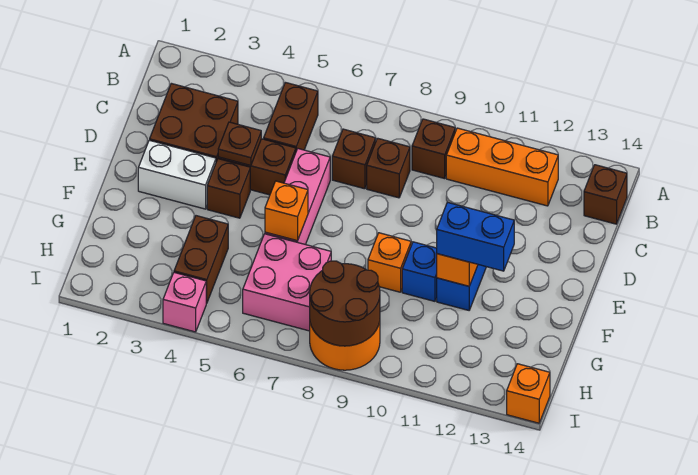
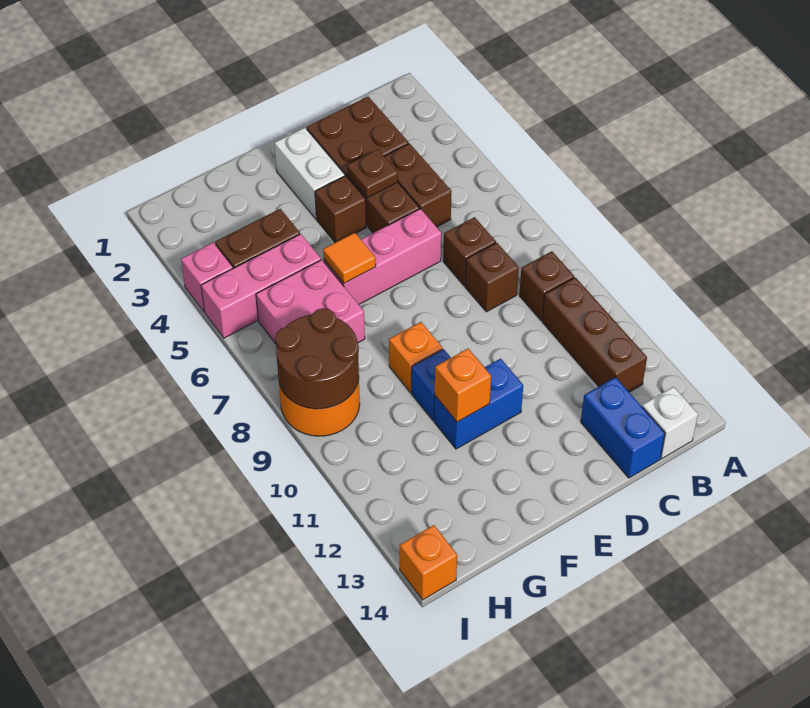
brown 1x2 brick [264,82,318,151] -> brown 1x2 brick turned to [384,144,452,227]
orange 1x3 brick [446,128,558,206] -> brown 1x3 brick [542,277,647,392]
brown 1x1 brick [584,165,627,224] -> white 1x1 brick [642,387,698,459]
orange 1x1 brick [265,181,308,241] -> orange 1x1 tile [323,233,376,283]
blue 1x2 brick [437,202,514,271] -> blue 1x2 brick moved to [581,377,665,478]
none -> pink 1x3 brick [201,234,321,338]

